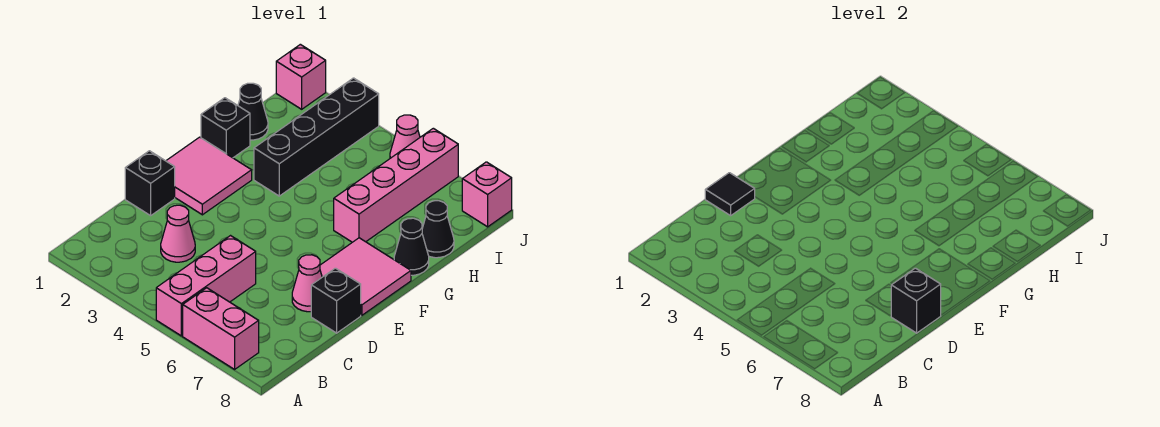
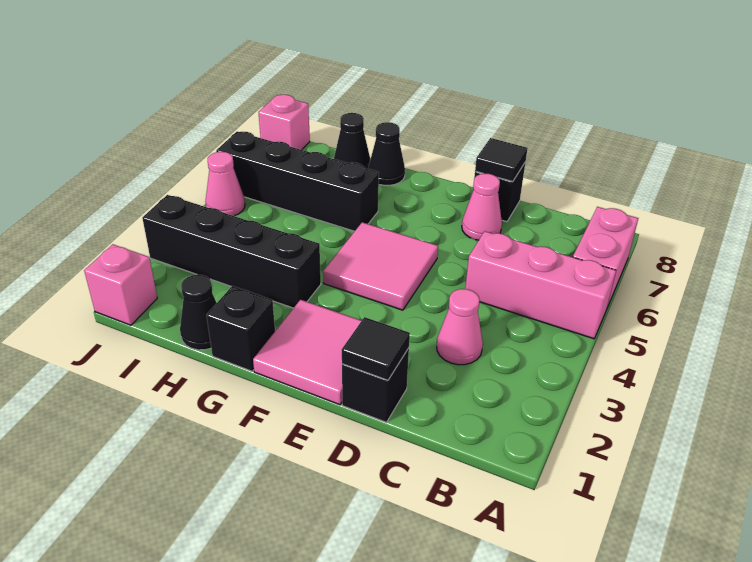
black 1x1 brick [891,268,941,333] -> black 1x1 tile [475,138,528,182]
pink 2x2 tile [320,238,411,315] -> pink 2x2 tile moved to [323,222,438,310]
pink 1x4 brick [334,128,458,242] -> black 1x4 brick [216,132,379,231]

